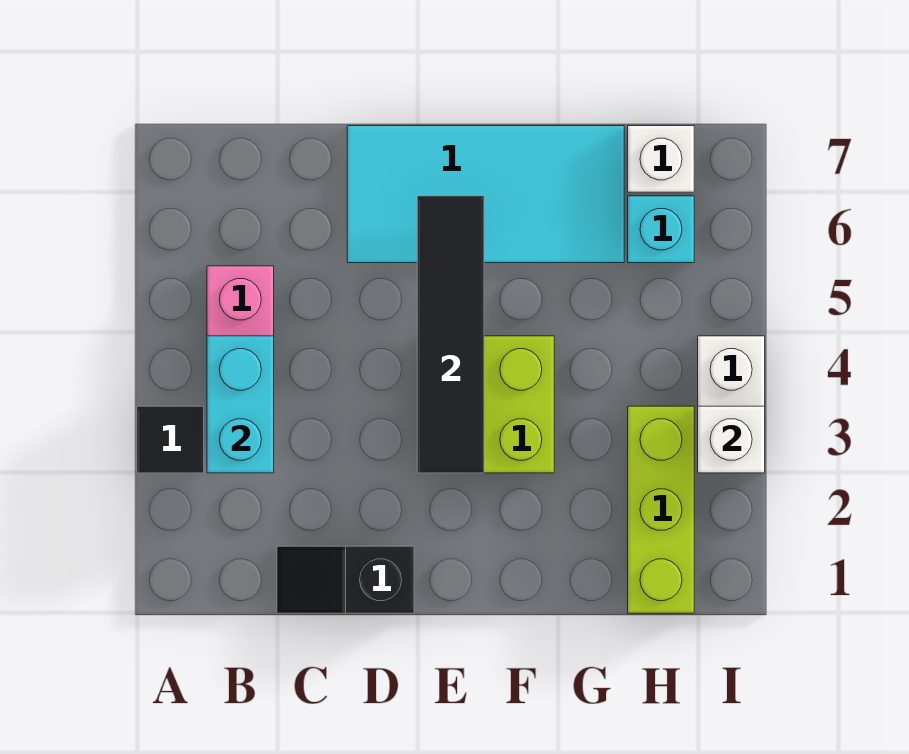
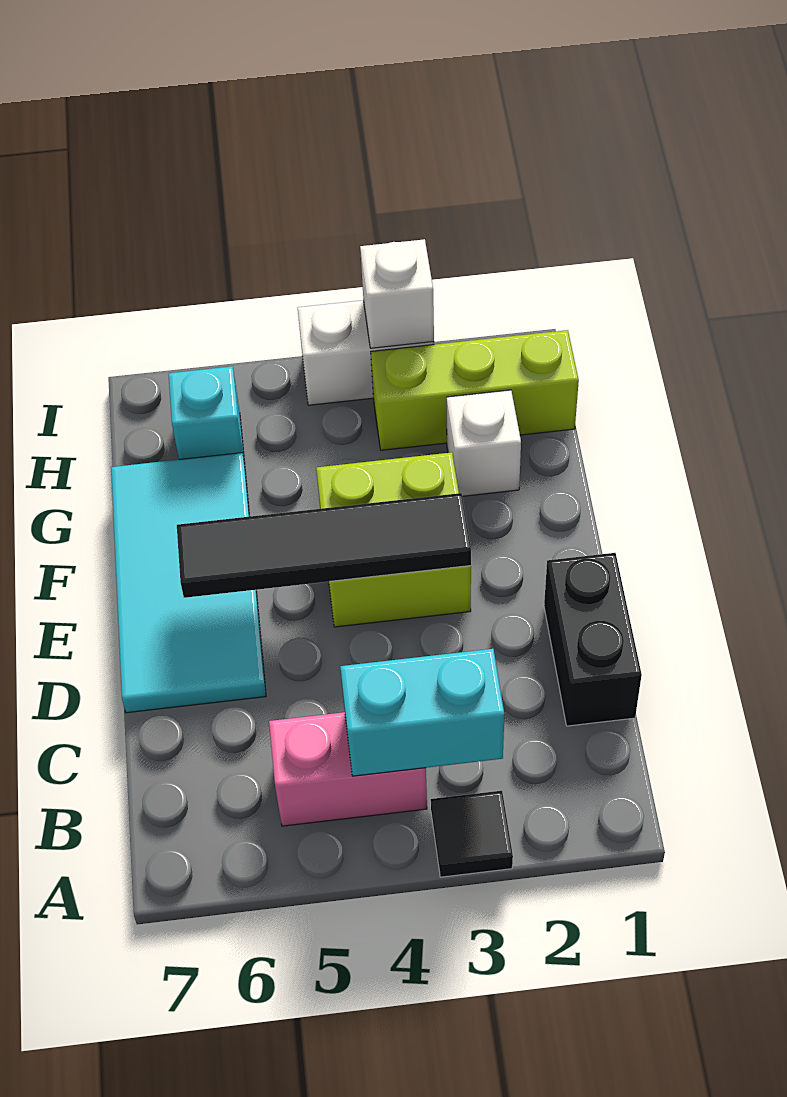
black 1x2 slope [277,546,414,613] -> black 1x2 brick [544,553,642,726]
white 1x1 brick [628,126,694,192] -> white 1x1 brick moved to [447,390,521,496]

